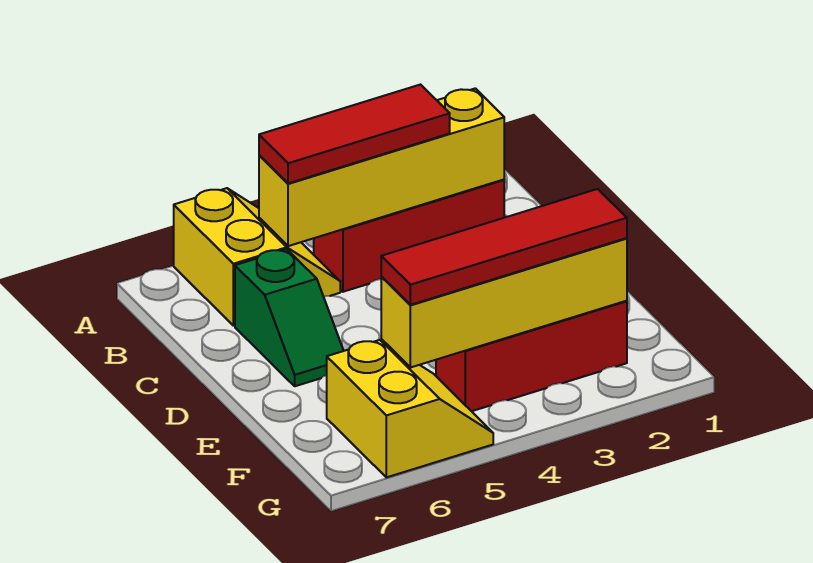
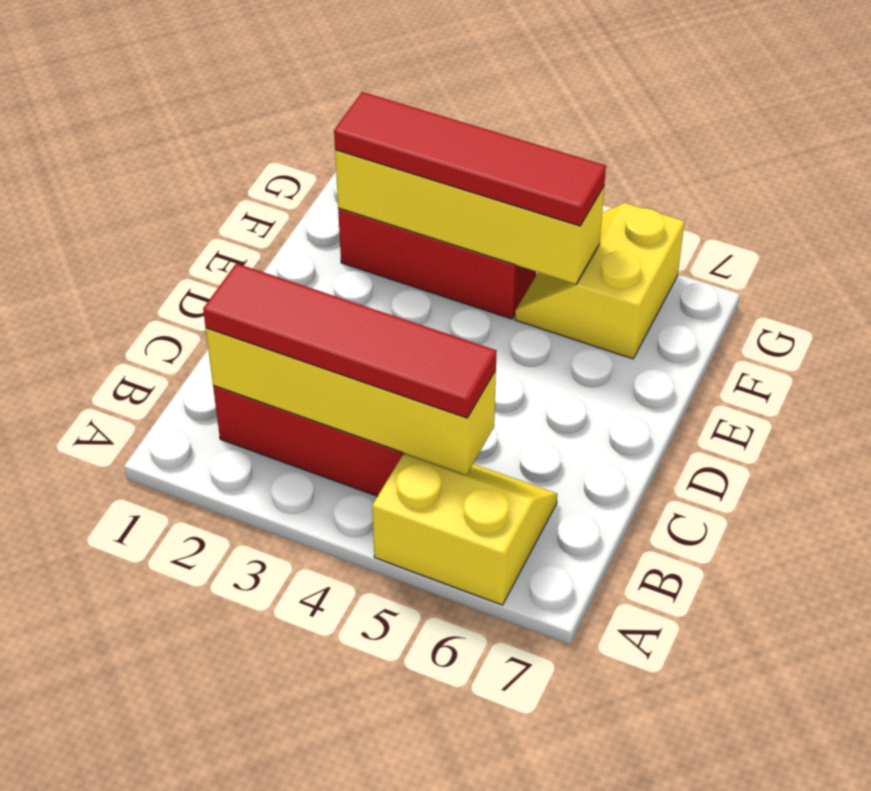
yellow 2x2 slope [174,188,340,326] -> yellow 2x2 slope turned to [372,454,557,605]
red 1x3 tile [259,85,450,183] -> red 1x4 tile [203,263,497,418]
green 1x2 slope [235,249,344,386] -> none

